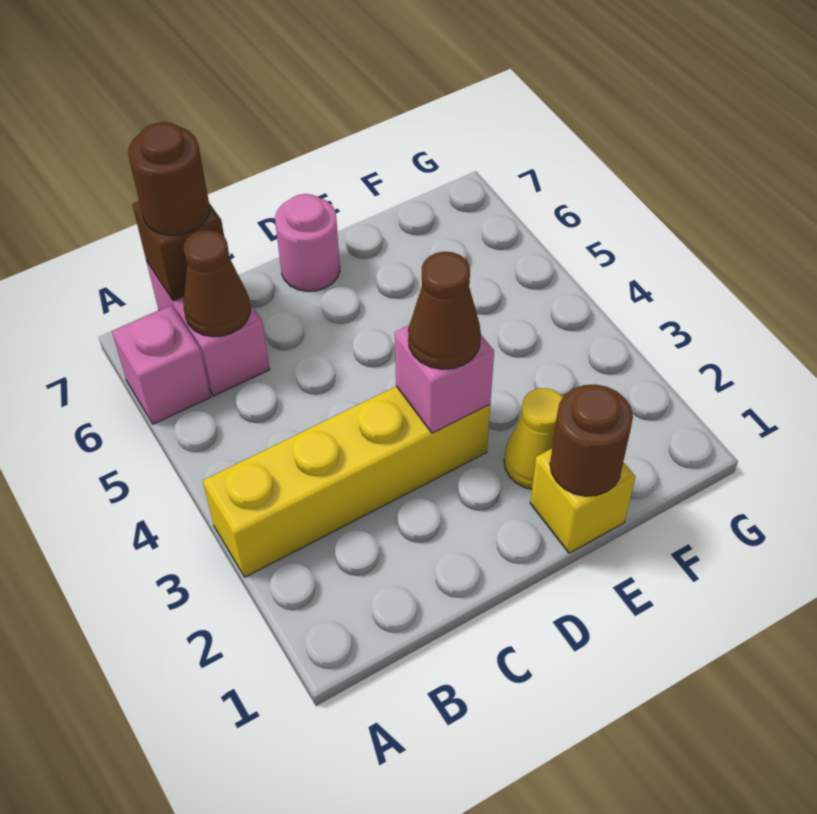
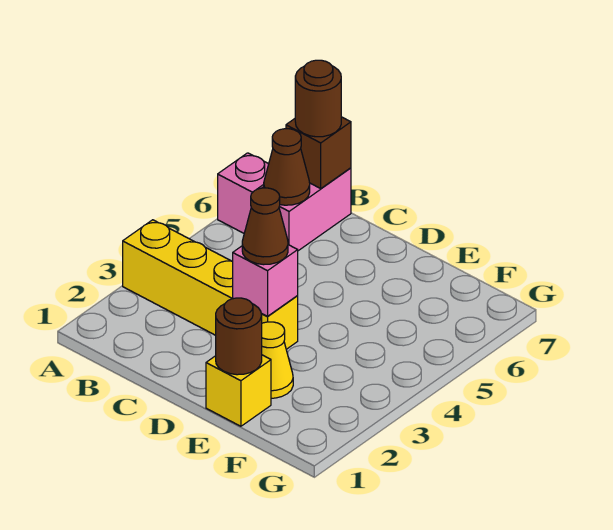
pink 1x1 round brick [275,194,340,291] -> none

